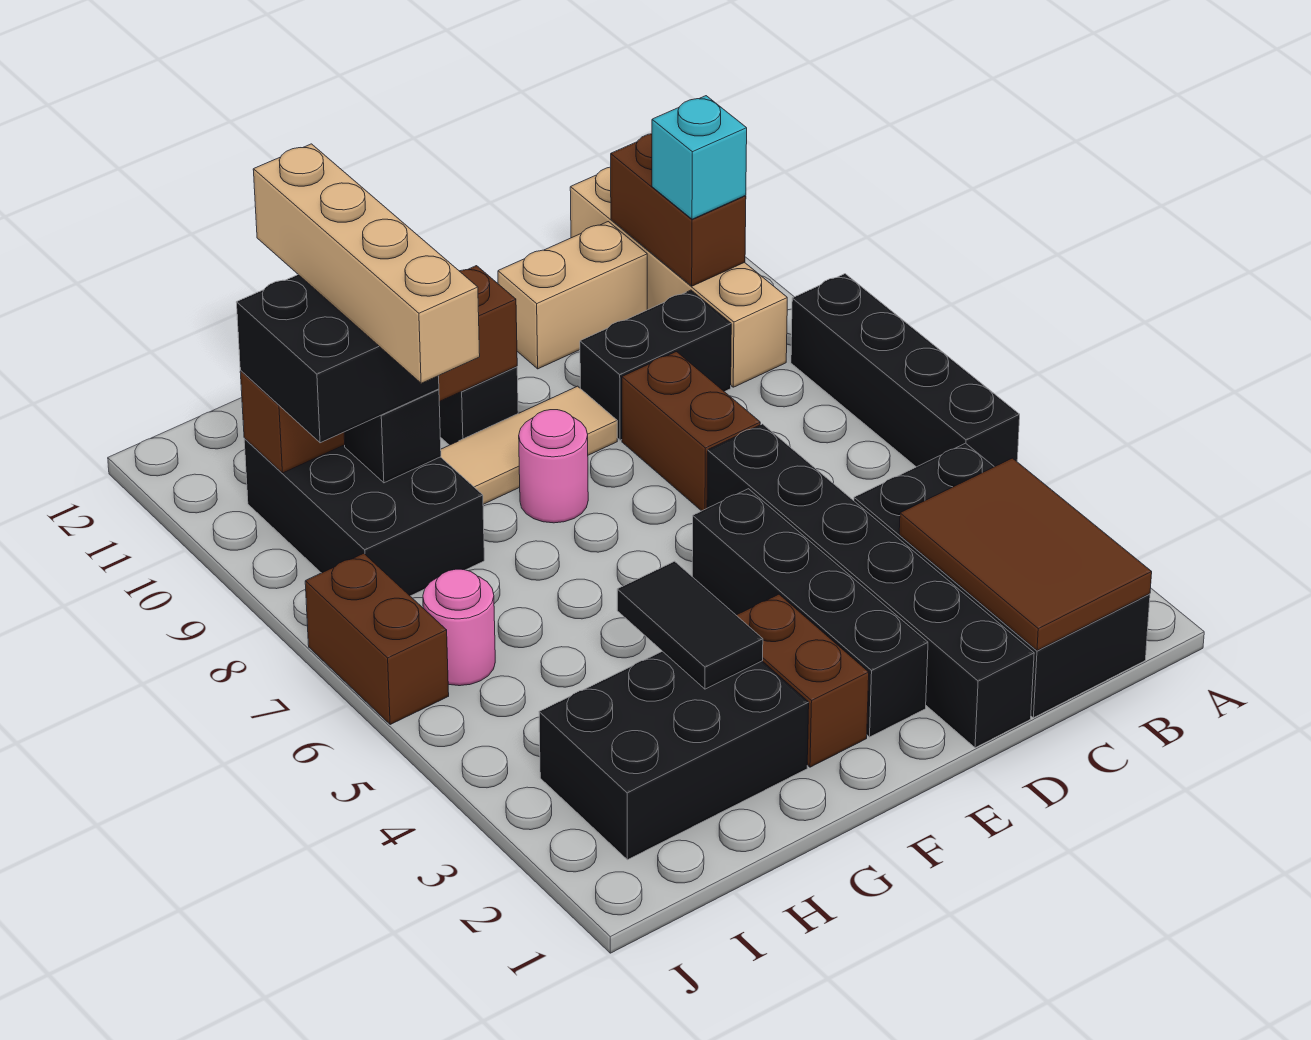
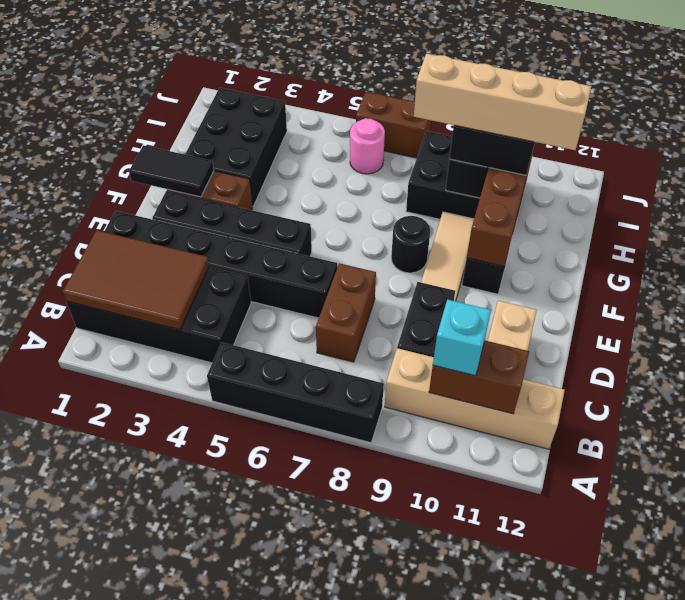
brown 1x2 brick [622,352,760,511] -> brown 1x2 brick turned to [316,263,376,362]
pink 1x1 round brick [519,410,588,523] -> black 1x1 round brick [391,216,430,273]
black 1x2 tile [617,561,763,689] -> black 1x2 tile moved to [129,145,214,197]

